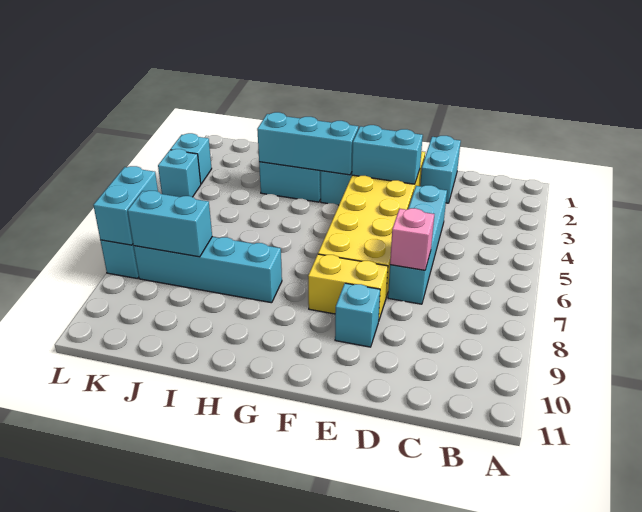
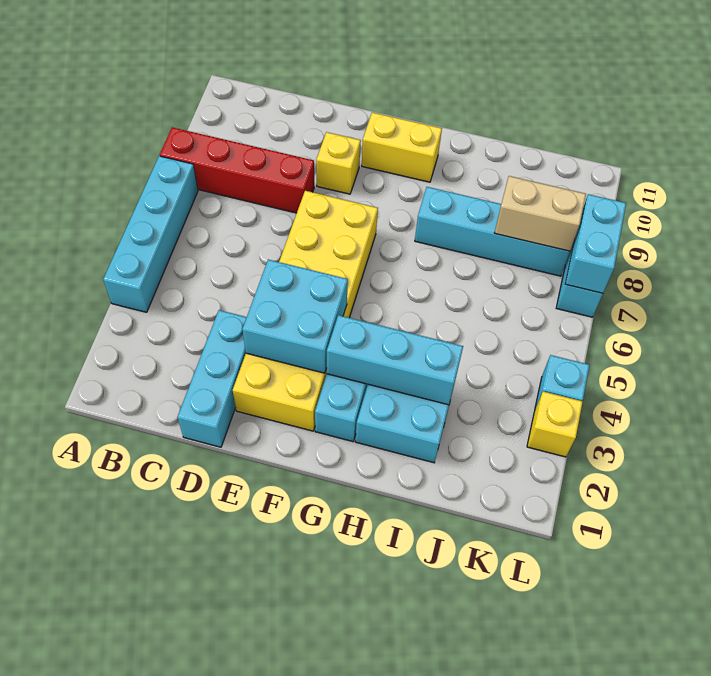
none -> red 1x4 brick [160,127,314,213]
cyan 1x2 brick [420,136,461,203] -> cyan 1x3 brick [178,310,247,447]
cyan 1x4 brick [388,185,447,304] -> cyan 1x4 brick moved to [103,156,198,312]
pink 1x1 brick [390,208,434,270] -> none
cyan 1x2 brick [352,125,423,184] -> cyan 2x2 brick [242,260,348,373]
yellow 1x2 brick [308,254,388,321] -> yellow 1x2 brick moved to [362,112,442,182]
cyan 1x1 brick [335,283,380,347] -> yellow 1x1 brick [316,132,361,194]
cyan 1x2 brick [128,191,212,257] -> tan 1x2 brick [495,176,586,251]
cyan 1x1 brick [170,133,212,184] -> yellow 1x1 brick [527,391,583,457]

